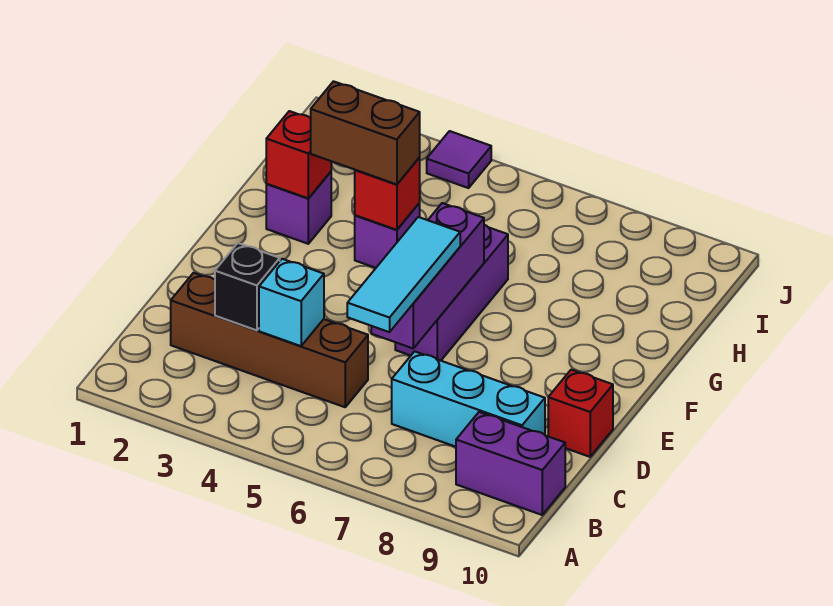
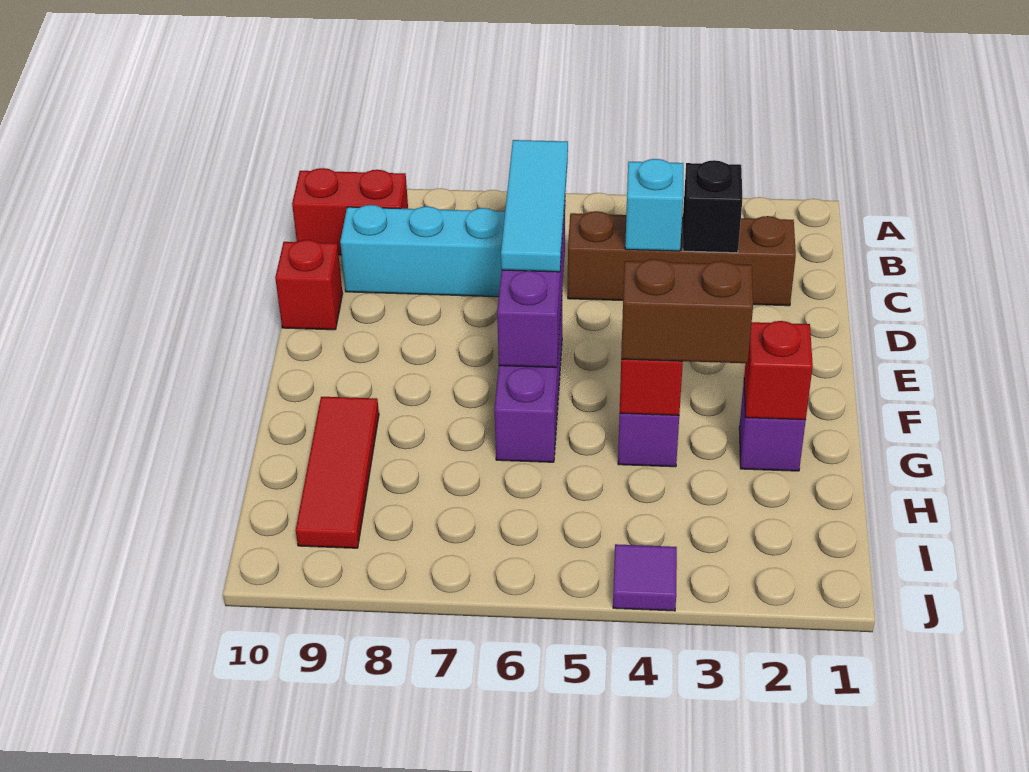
purple 1x2 brick [456,412,565,515] -> red 1x2 brick [292,168,408,255]
none -> red 1x3 tile [296,397,379,548]

